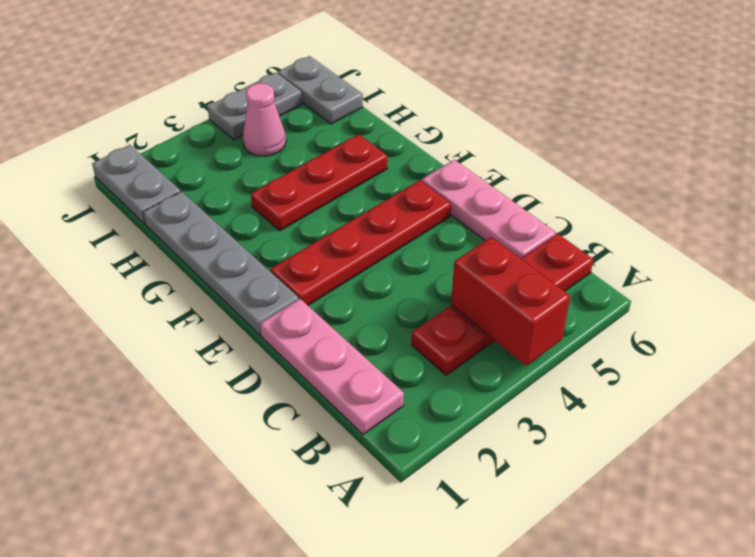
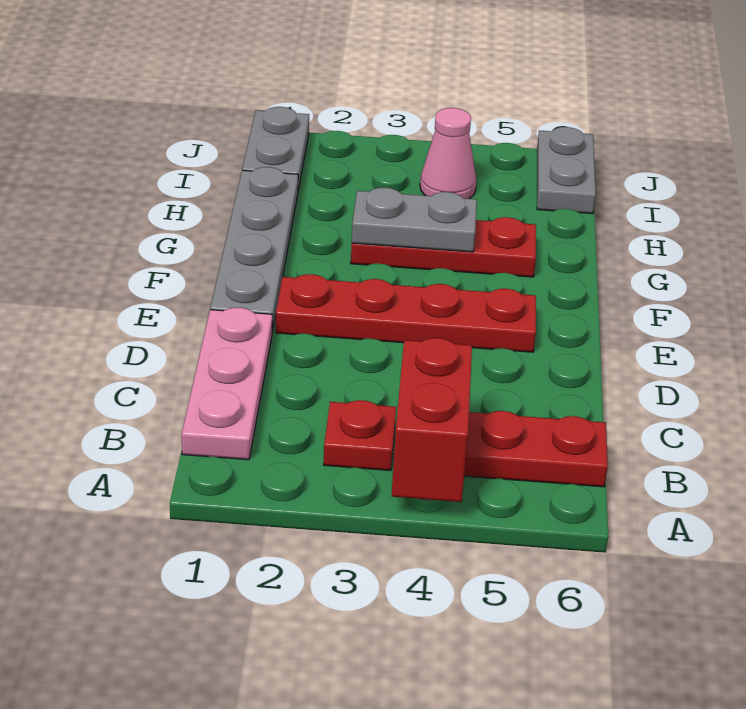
pink 1x3 plate [422,160,556,258] -> none
grey 1x2 plate [208,73,302,140] -> grey 1x2 plate moved to [352,188,477,252]

